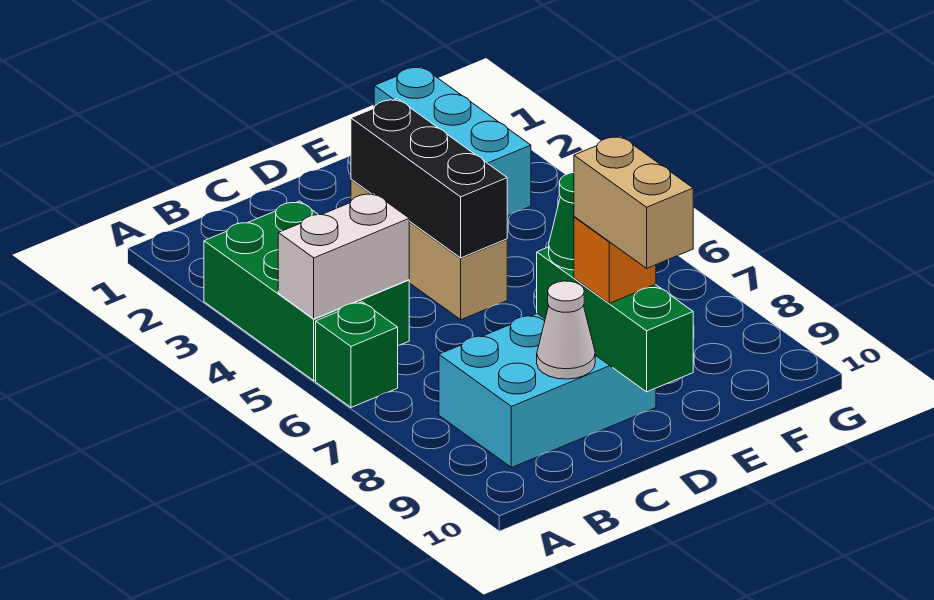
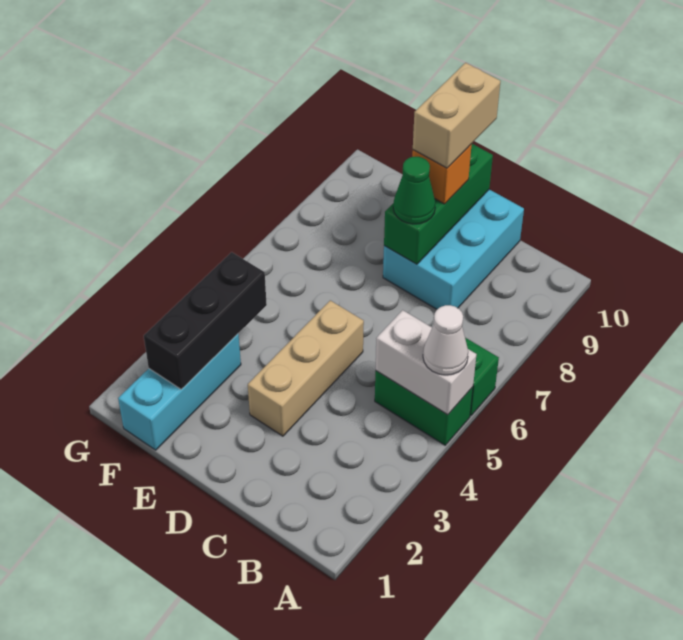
green 2x3 brick [204,201,409,381] -> green 1x2 brick [375,371,473,445]
cyan 2x3 brick [439,313,656,468] -> cyan 2x3 brick turned to [383,189,524,309]
white 1x1 cone [537,281,595,379] -> white 1x1 cone moved to [423,305,468,375]
black 1x3 brick [351,99,507,258] -> black 1x3 brick moved to [144,252,267,389]

